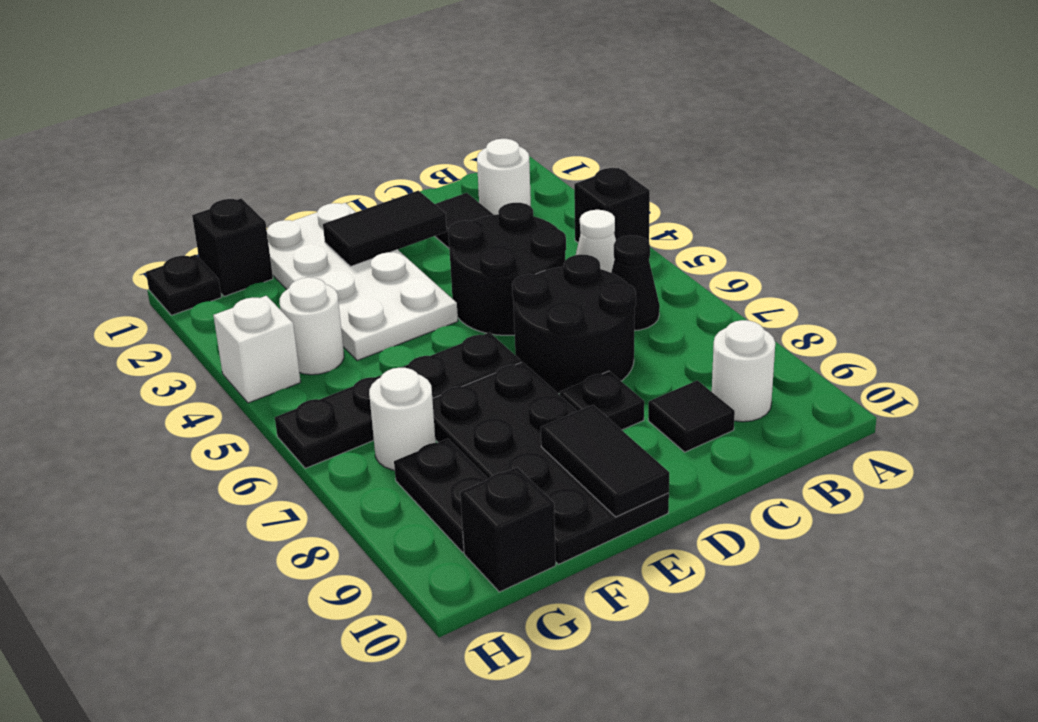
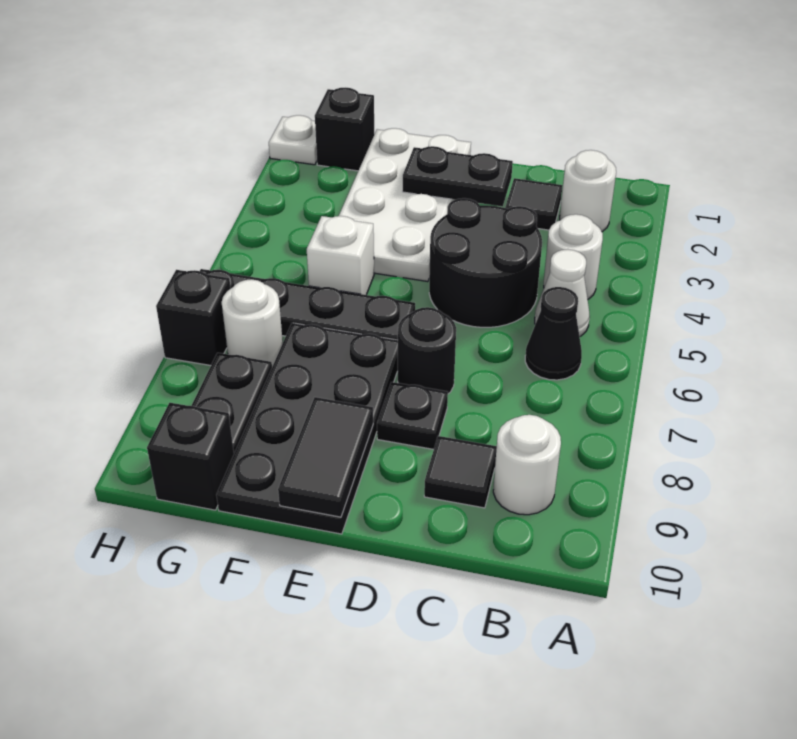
black 1x1 brick [574,168,650,243] -> black 1x1 brick moved to [156,270,231,366]
black 2x2 round brick [512,254,636,394] -> black 1x1 round brick [398,307,456,394]
black 1x2 tile [323,191,447,267] -> black 1x2 plate [402,146,513,206]
white 1x1 round brick [280,277,344,375] -> white 1x1 round brick moved to [544,214,603,299]
black 1x1 plate [146,255,221,315] -> white 1x1 plate [269,115,317,165]
white 1x1 brick [213,296,301,403] -> white 1x1 brick moved to [307,216,374,295]

